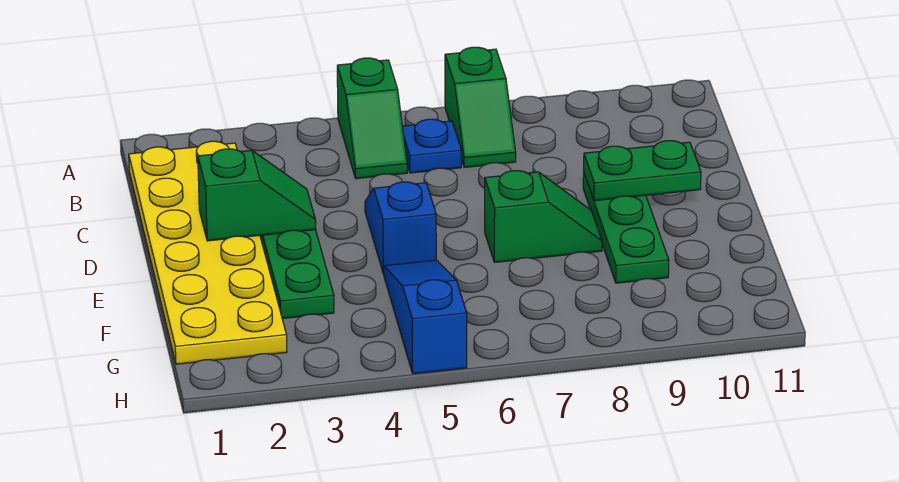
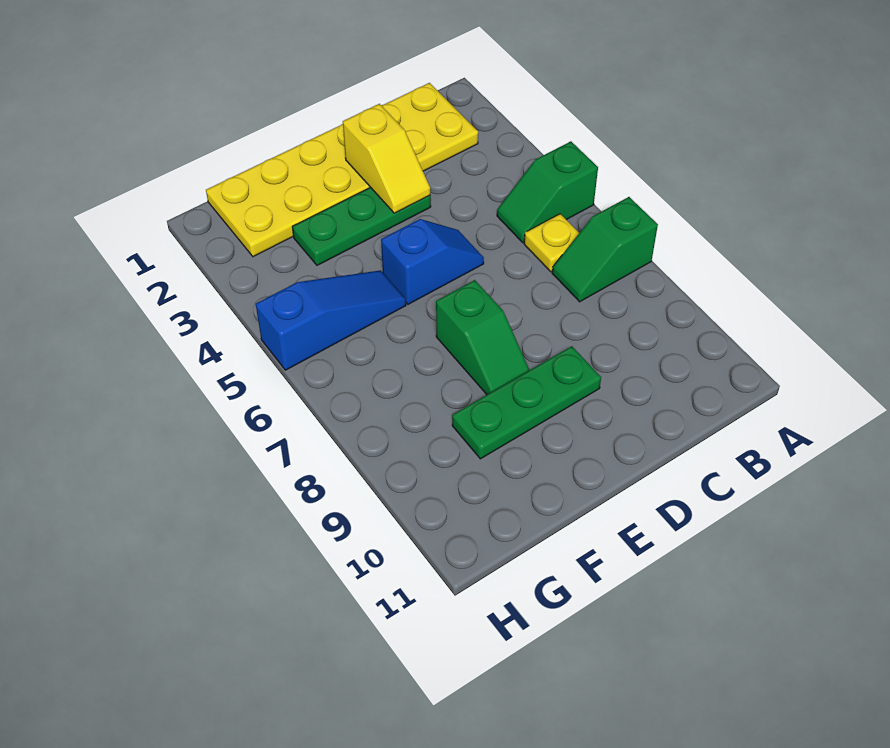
blue 1x1 plate [402,119,461,173] -> yellow 1x1 plate [524,214,579,272]
green 1x2 slope [198,149,316,241] -> yellow 1x2 slope [343,104,430,213]
green 1x2 plate [584,141,701,201] -> none

